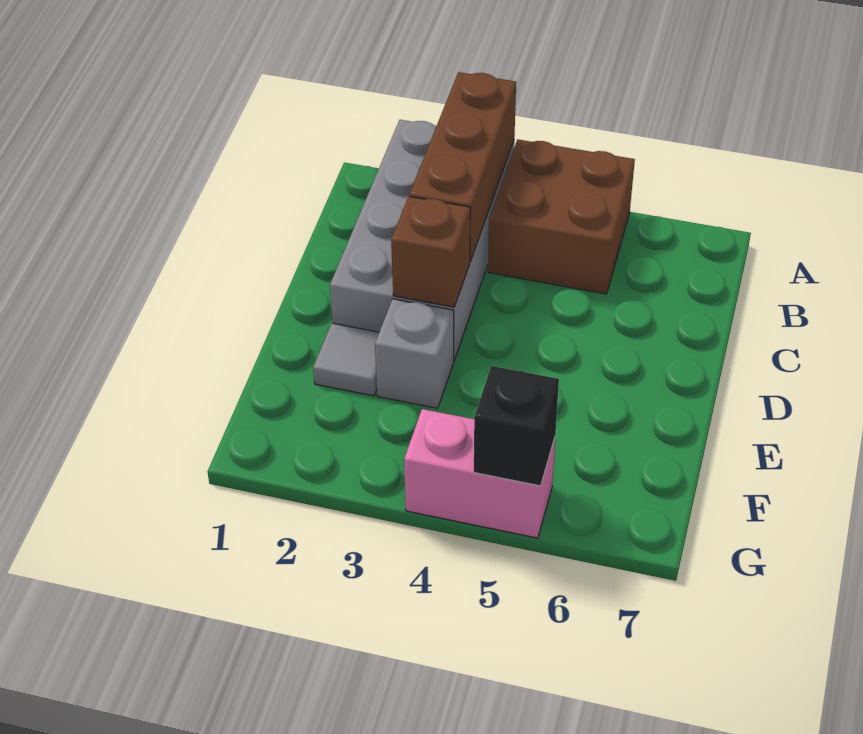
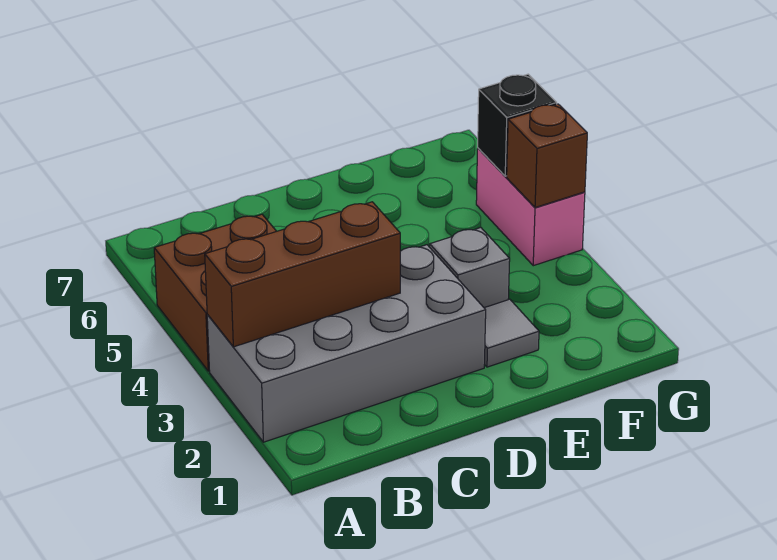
brown 1x1 brick [391,196,470,307] -> brown 1x1 brick moved to [507,104,587,208]

